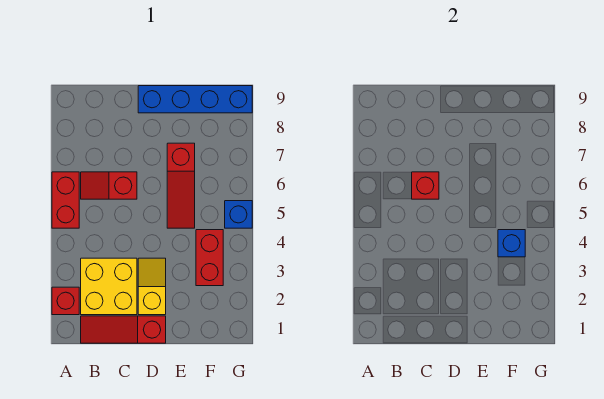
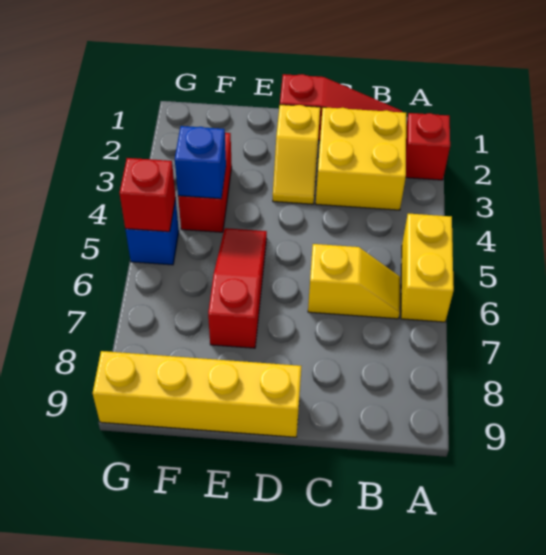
red 1x2 brick [52,172,79,228] -> yellow 1x2 brick [401,214,454,322]
red 1x2 slope [81,172,137,199] -> yellow 1x2 slope [308,244,400,319]
red 1x1 brick [412,172,439,199] -> red 1x1 brick moved to [120,158,176,232]
blue 1x4 brick [138,86,252,113] -> yellow 1x4 brick [93,351,301,437]

